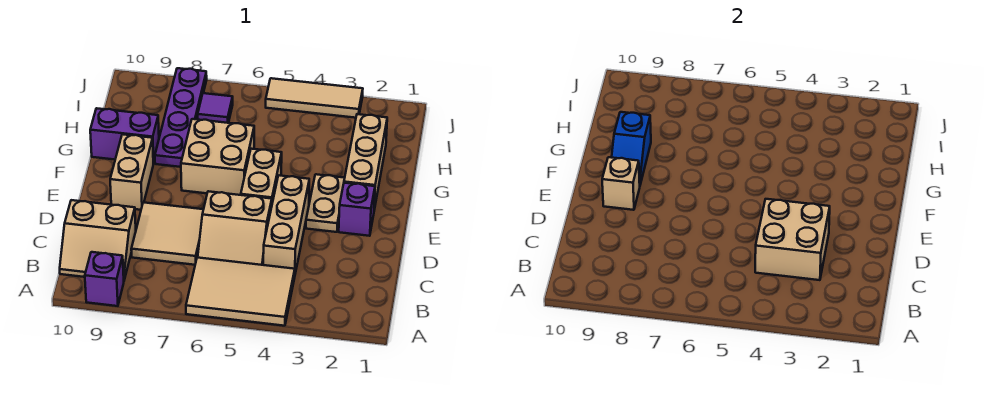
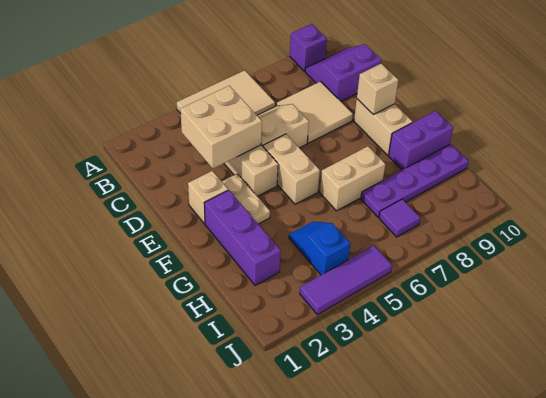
tan 2x2 slope [60,200,136,280] -> purple 2x2 slope [305,44,382,101]
purple 1x1 brick [339,183,375,236] -> tan 1x1 brick [188,171,228,224]
tan 1x3 brick [344,114,387,210] -> purple 1x3 brick [204,190,281,286]
tan 2x2 brick [181,119,254,195] -> tan 1x2 brick [320,146,385,211]
blue 1x2 slope [612,112,651,185] -> blue 1x2 slope moved to [289,222,350,275]
purple 1x4 plate [155,68,207,167] -> purple 1x4 plate turned to [361,144,469,217]
tan 1x3 tile [266,78,363,118] -> purple 1x3 tile [300,246,392,315]

